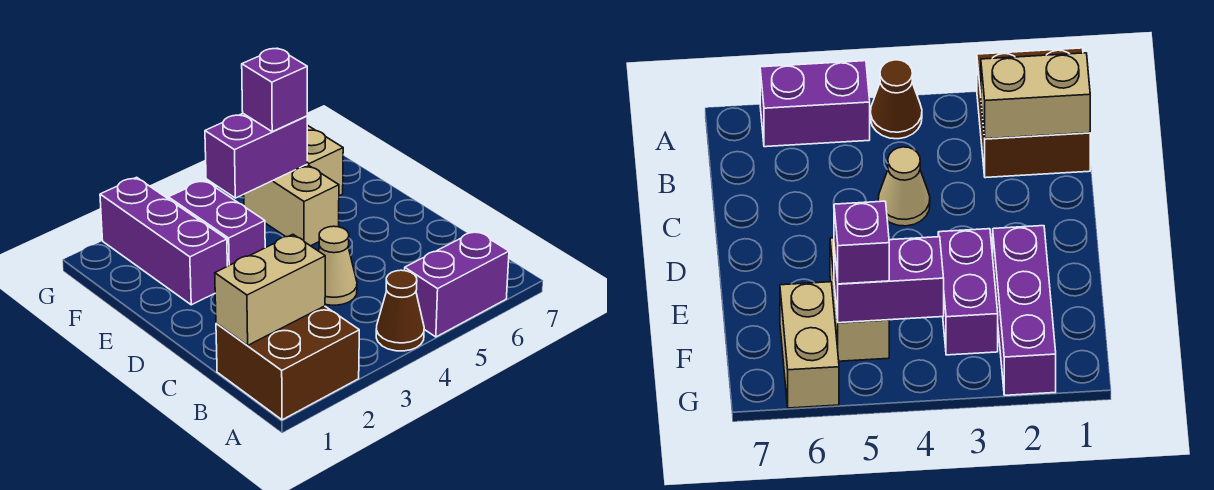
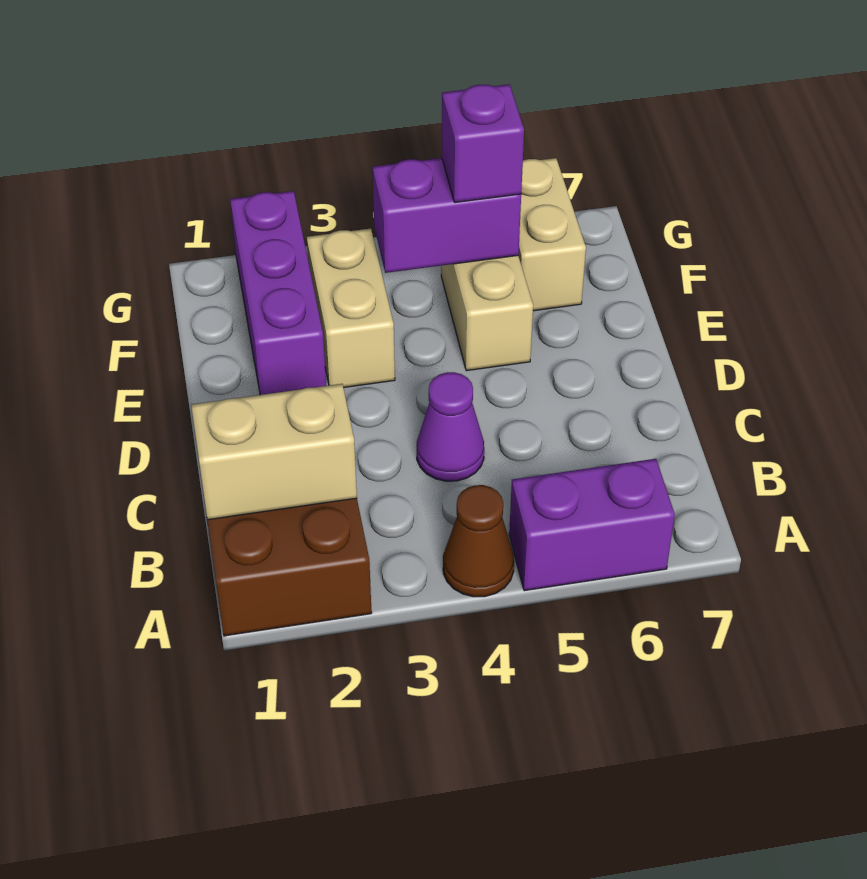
tan 1x1 cone [319,226,357,305] -> purple 1x1 cone [417,372,484,481]
purple 1x2 brick [168,180,265,266] -> tan 1x2 brick [307,229,395,388]

